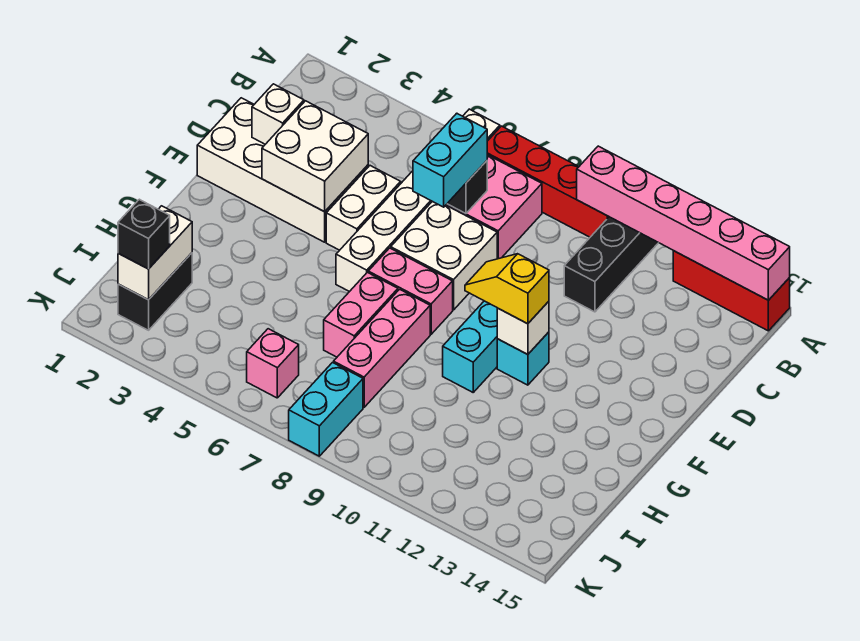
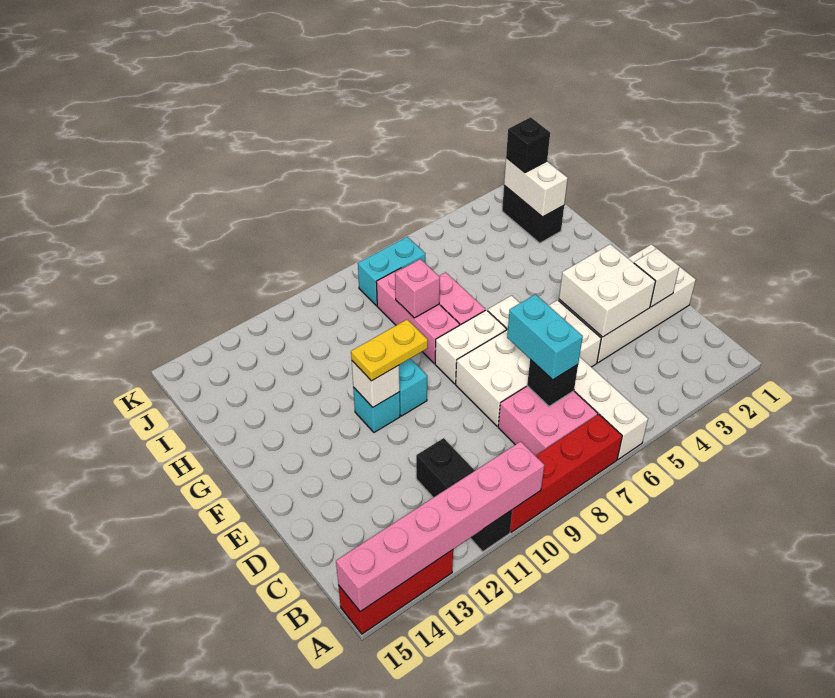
pink 1x2 brick [368,248,453,334] -> white 1x2 brick [435,310,507,384]
yellow 1x2 slope [465,254,549,324] -> yellow 1x2 plate [351,320,428,381]
pink 1x1 brick [247,329,299,398] -> pink 1x1 brick moved to [395,259,440,318]
cyan 1x2 brick [289,363,363,456] -> cyan 1x2 brick turned to [358,237,425,306]

